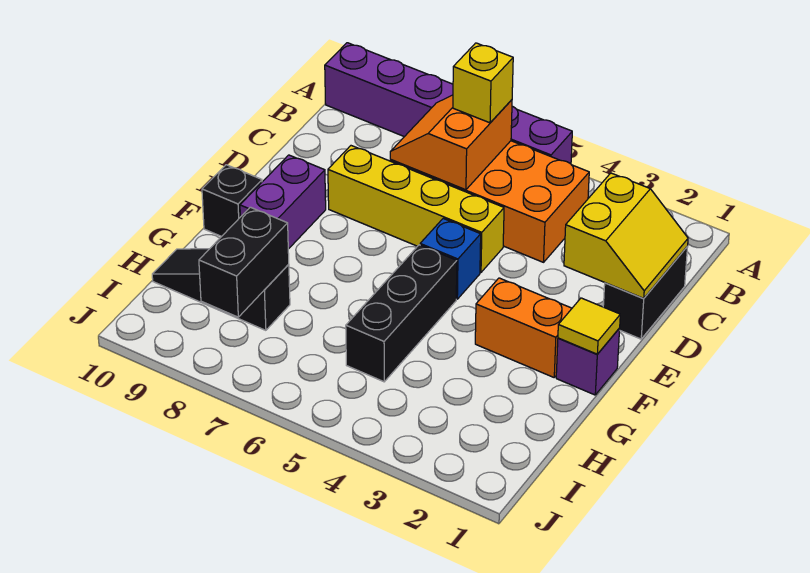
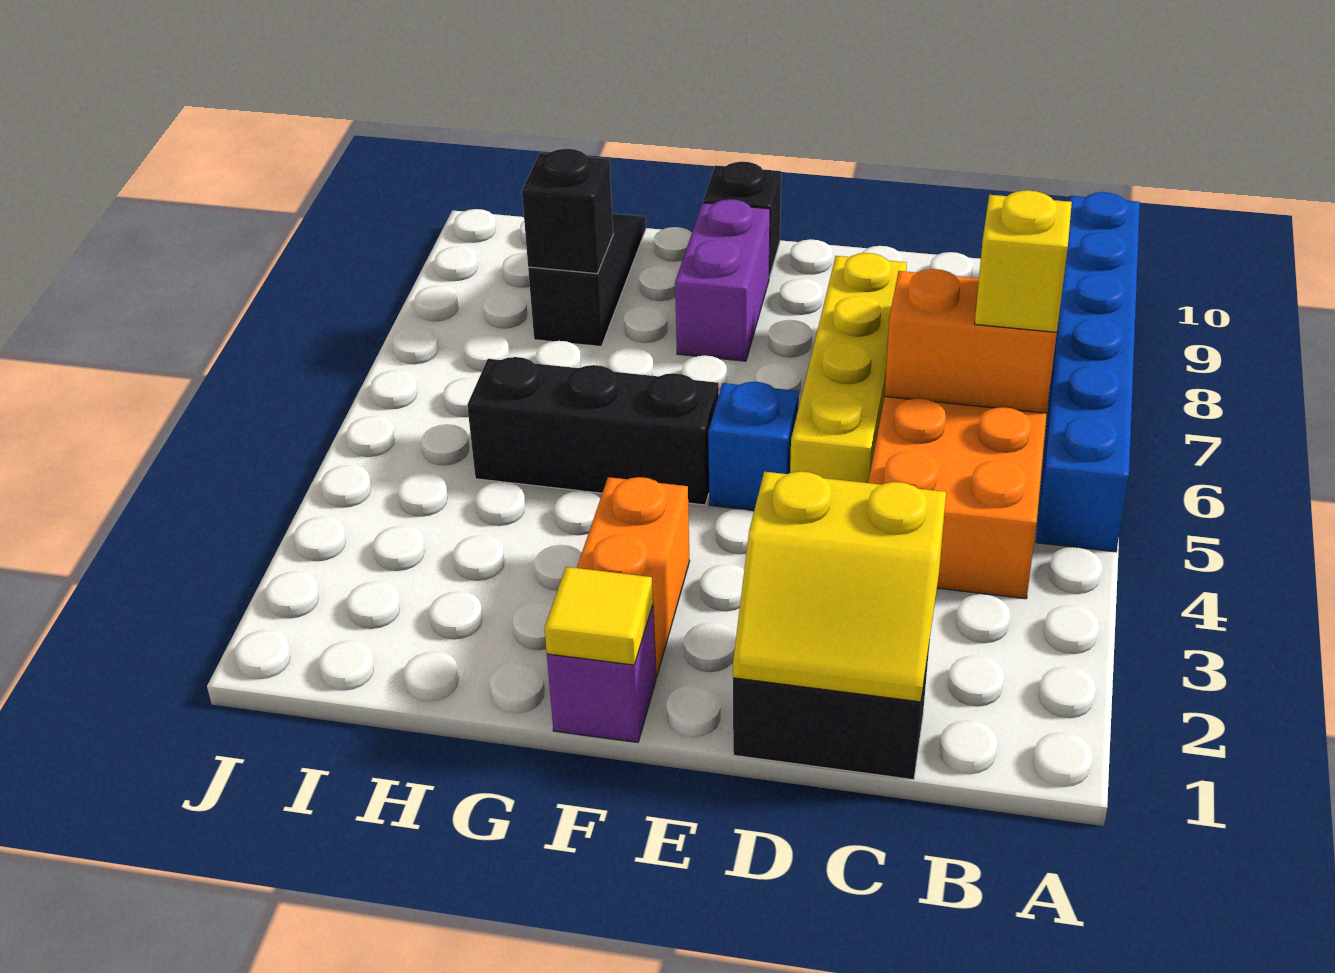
purple 1x6 brick [325,43,572,164] -> blue 1x6 brick [1036,192,1140,552]
purple 1x2 brick [240,155,326,249] -> purple 1x2 brick turned to [675,199,770,361]
black 1x2 brick [199,207,289,317] -> black 1x1 brick [522,149,613,274]

